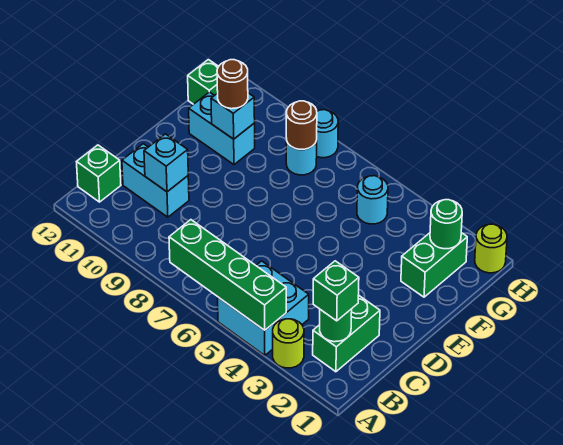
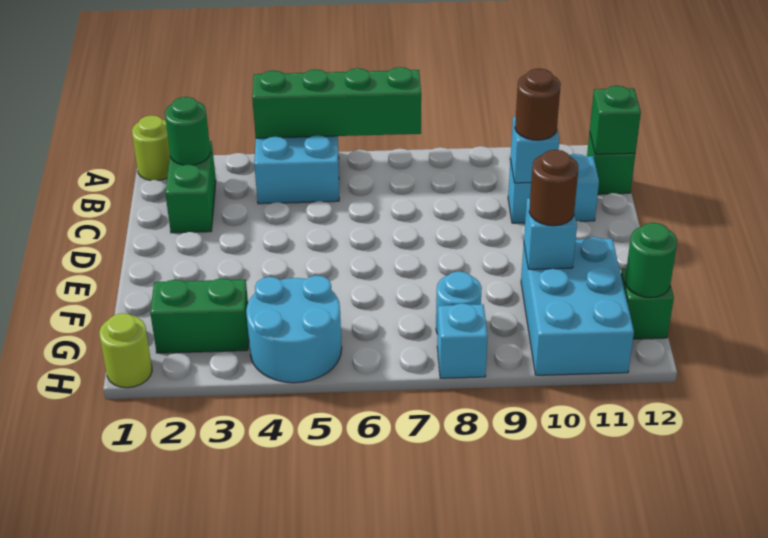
lime 1x1 round brick [273,319,304,368] -> lime 1x1 round brick moved to [132,115,170,181]
green 1x1 brick [313,261,359,321] -> green 1x1 brick moved to [590,86,641,154]
green 1x2 brick [401,233,467,297] -> green 1x2 brick turned to [150,278,249,353]
cyan 1x2 brick [189,92,255,165] -> cyan 2x3 brick [521,237,634,375]
green 1x1 round brick [430,200,462,249] -> green 1x1 round brick moved to [625,222,677,298]
cyan 1x1 round brick [357,176,388,224] -> cyan 2x2 round brick [246,275,342,383]
brown 1x1 round brick [286,101,317,149] -> brown 1x1 round brick moved to [515,68,561,140]
cyan 1x1 round brick [316,110,338,158] -> cyan 1x1 brick [437,303,488,378]

